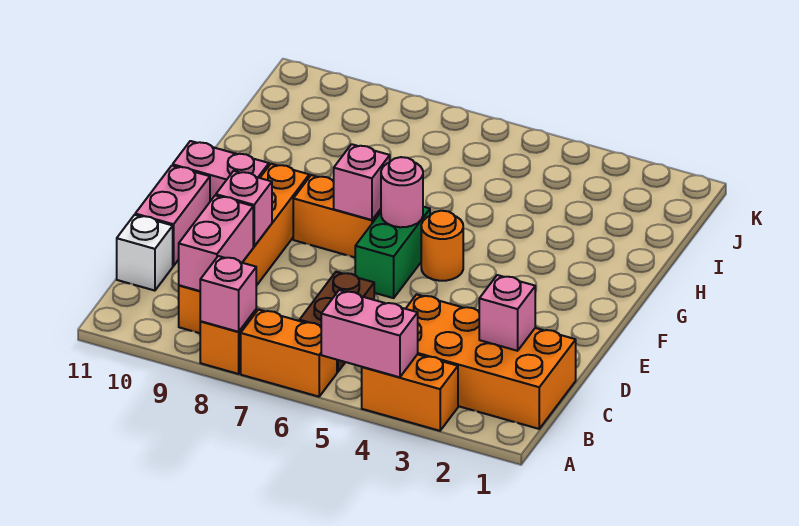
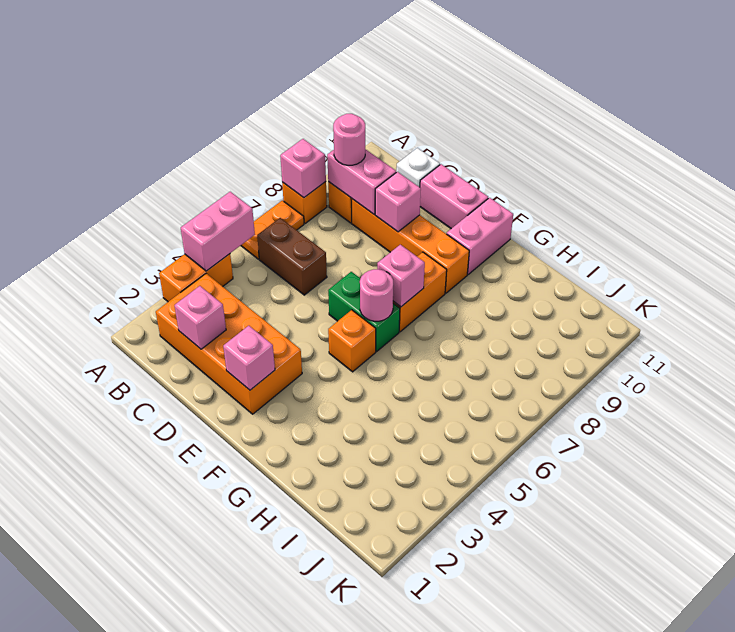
orange 1x2 brick [241,310,337,397] -> orange 1x2 plate [241,200,304,259]
orange 2x4 brick [406,294,576,429] -> orange 2x4 brick turned to [156,274,302,414]
none -> pink 1x1 round brick [333,114,365,165]
none -> pink 1x1 brick [223,326,275,390]
orange 1x1 round brick [421,211,463,281] -> orange 1x1 brick [328,310,376,372]

